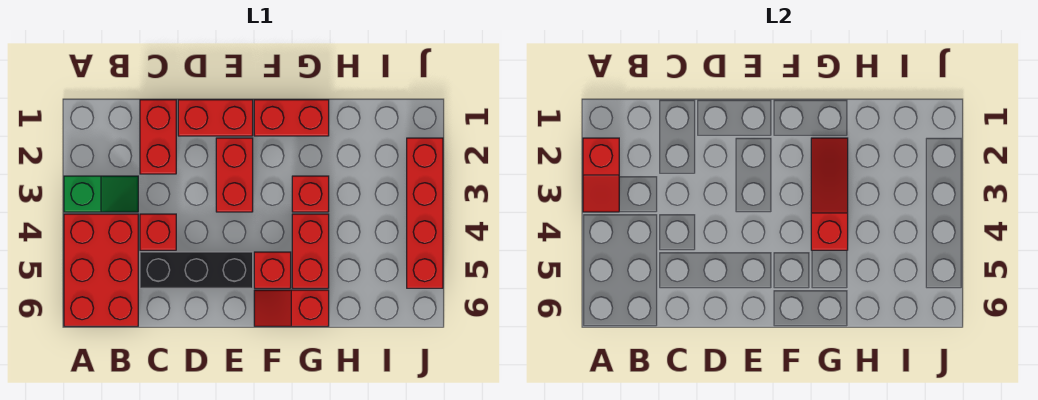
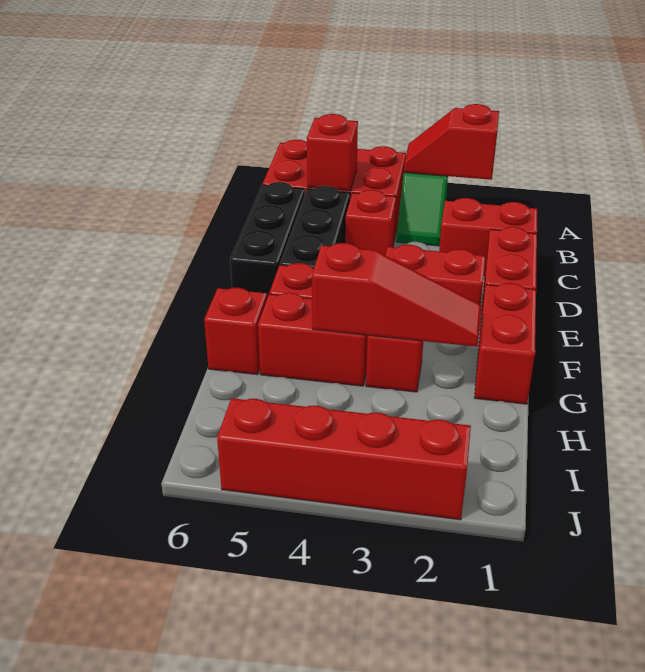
none -> red 1x1 brick [307,114,358,191]
none -> black 1x3 brick [230,182,305,295]

